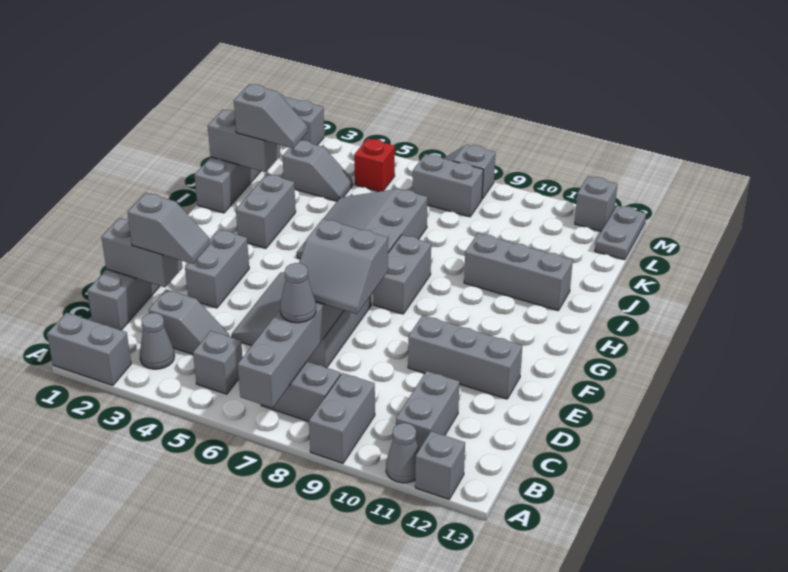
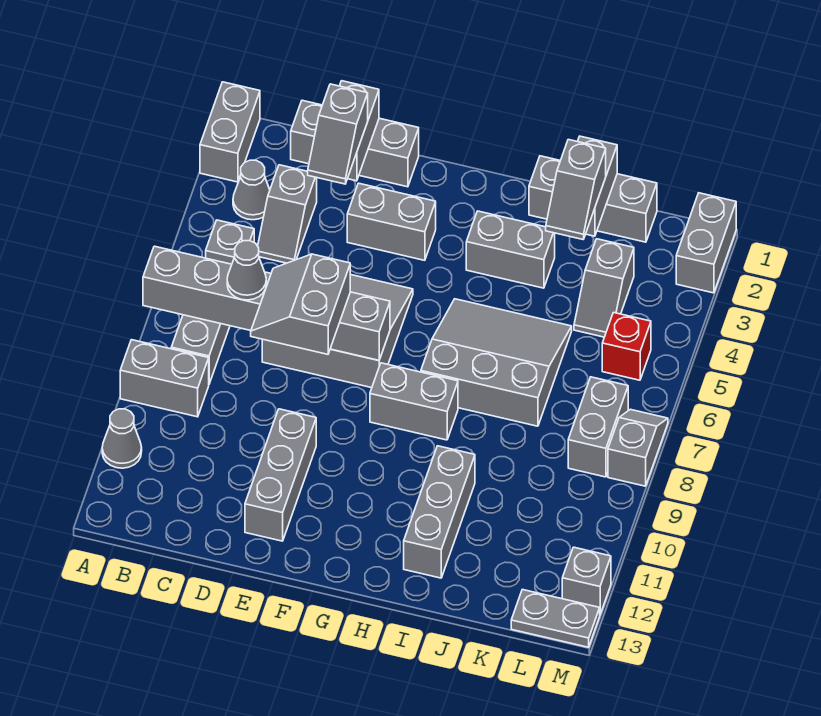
grey 1x1 brick [415,431,465,499] -> none
grey 1x2 brick [396,371,459,449] -> none

